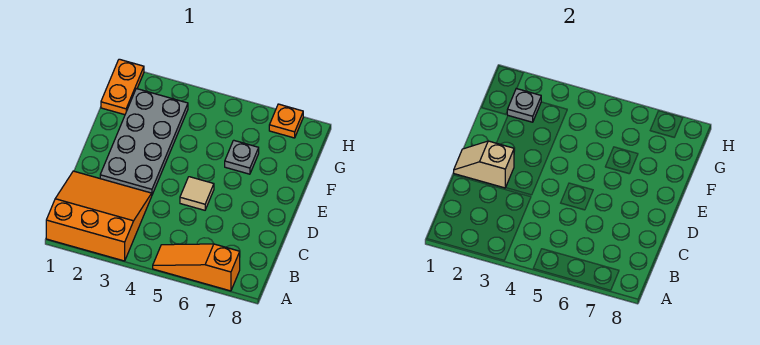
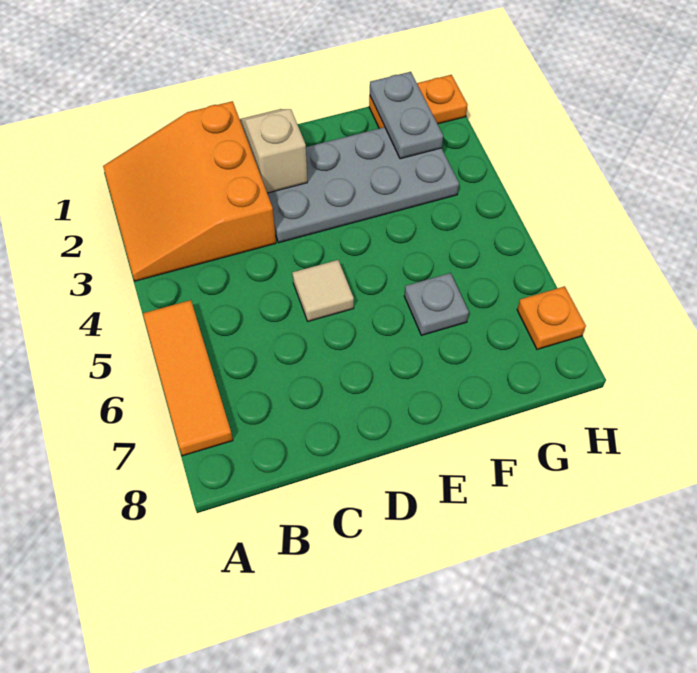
orange 3x3 slope [46,171,152,261] -> orange 3x3 slope turned to [103,101,276,281]
orange 1x3 slope [153,244,240,291] -> orange 1x3 tile [143,300,233,456]
grey 1x1 plate [507,89,541,122] -> grey 1x2 plate [370,72,443,159]

